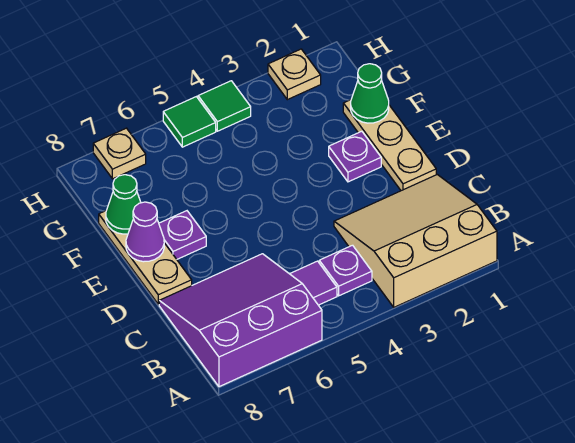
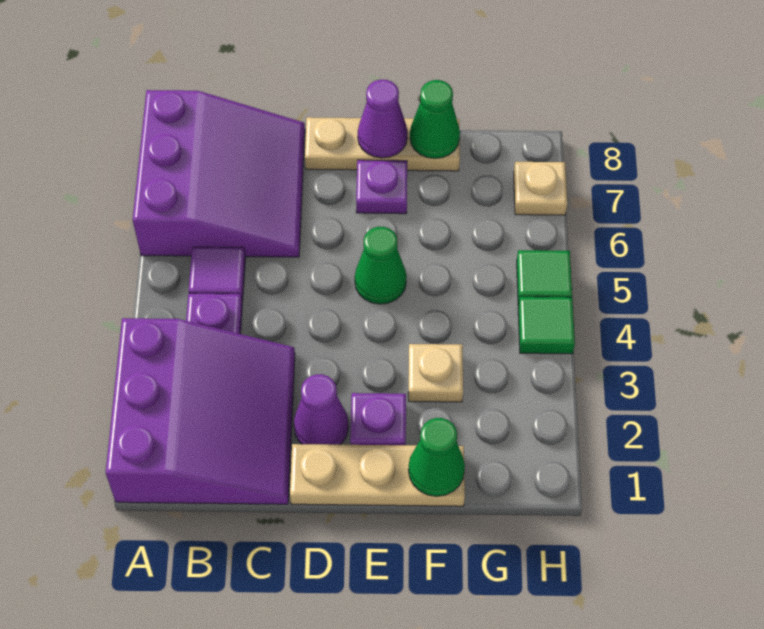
tan 3x3 slope [334,175,497,307] -> purple 3x3 slope [106,318,295,504]
none -> purple 1x1 cone [294,374,349,445]
none -> green 1x1 cone [355,227,407,304]
tan 1x1 plate [268,49,321,100] -> tan 1x1 plate moved to [408,344,463,402]

